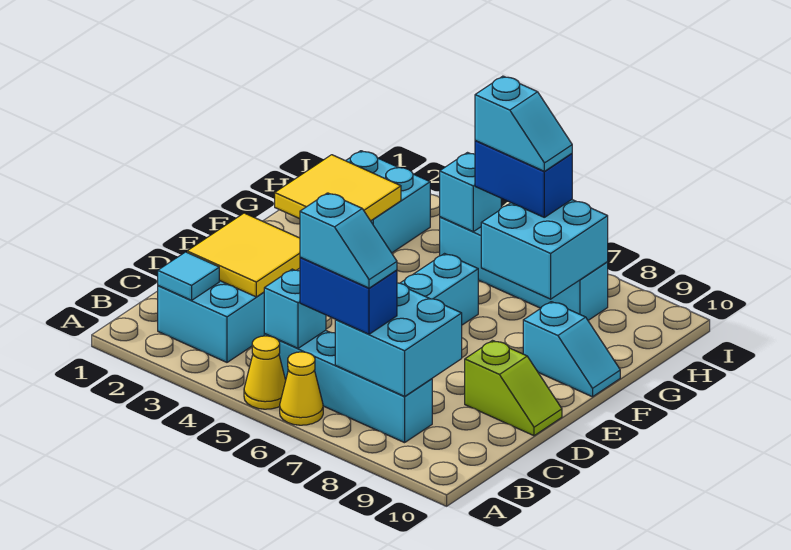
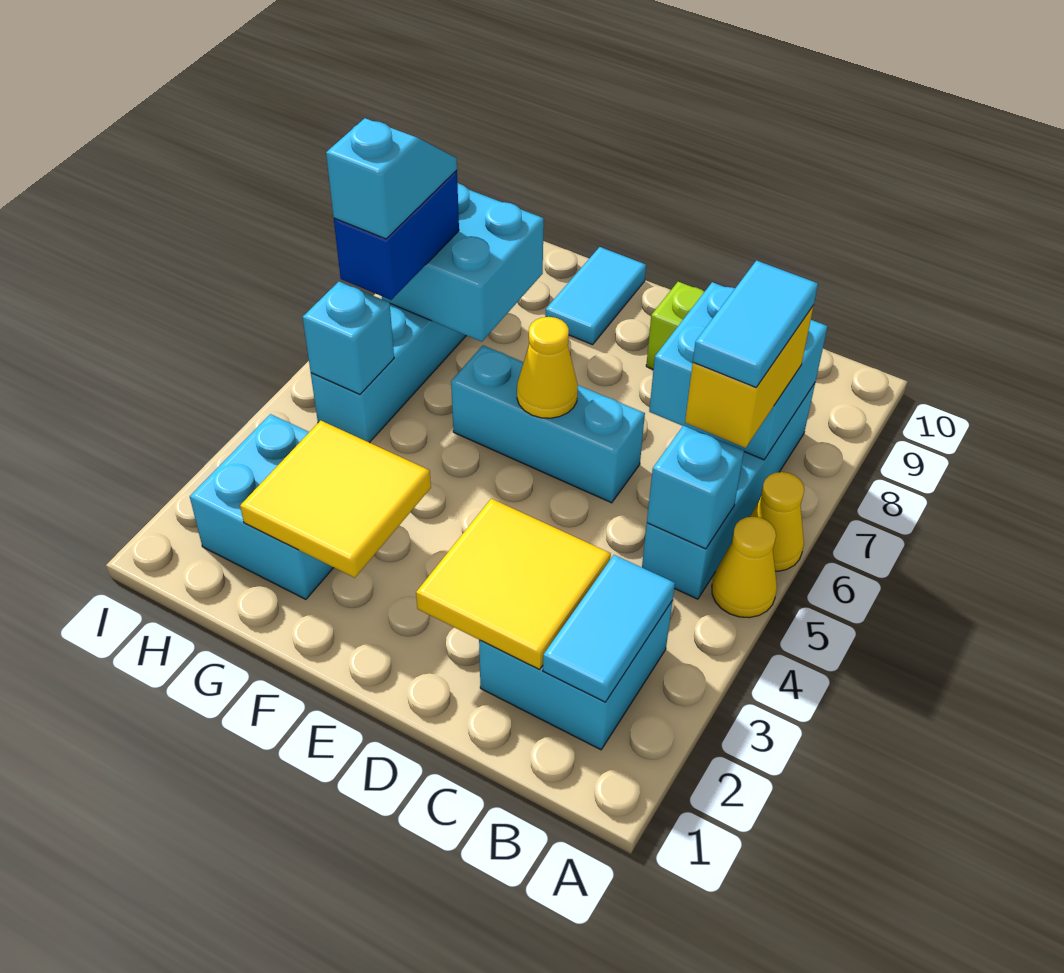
cyan 1x1 tile [158,252,219,300] -> cyan 1x2 tile [543,555,675,702]
blue 1x2 brick [300,257,397,334] -> yellow 1x2 brick [685,305,814,448]
cyan 1x2 slope [300,193,397,288] -> cyan 1x2 tile [693,261,818,387]
none -> yellow 1x1 cone [517,317,578,418]
cyan 1x2 slope [523,302,620,397] -> cyan 1x2 tile [545,247,646,345]

